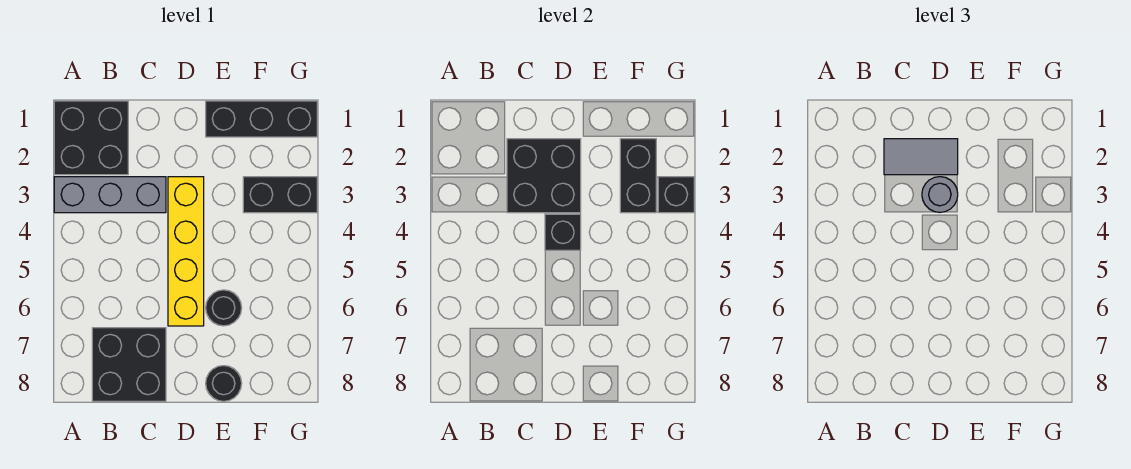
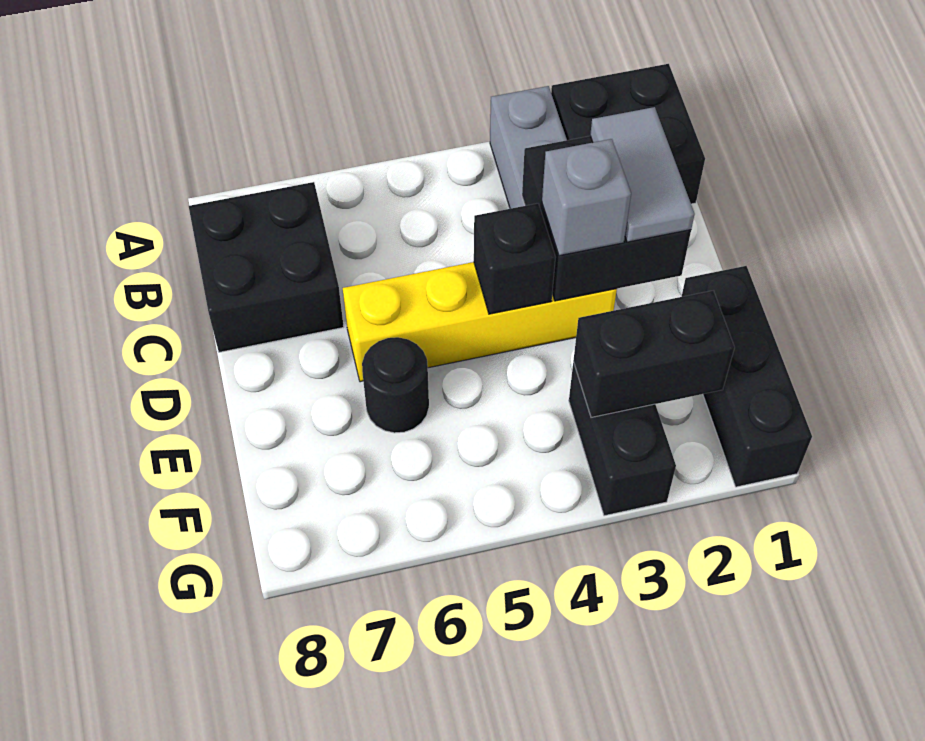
grey 1x1 round brick [922,177,958,212] -> grey 1x1 brick [542,139,631,256]
black 1x1 round brick [206,366,242,401] -> none
black 1x1 brick [658,177,694,213] -> none

